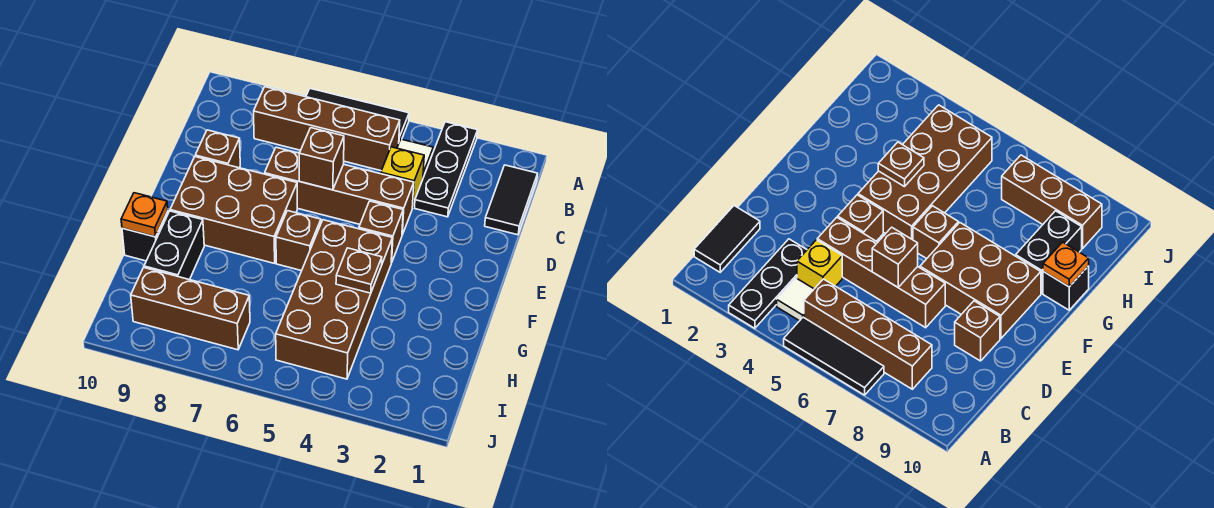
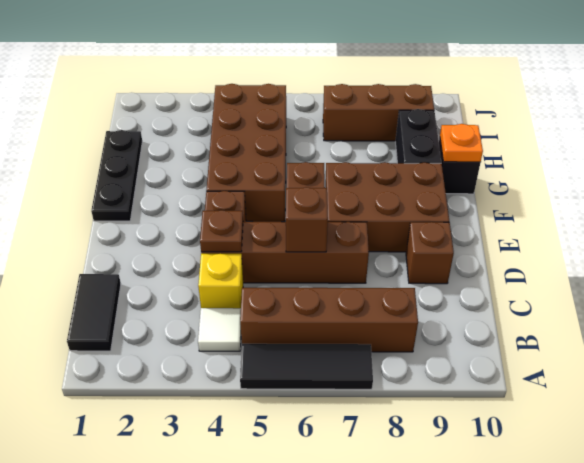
black 1x3 plate [415,122,478,217] -> black 1x3 plate moved to [91,130,142,221]
brown 1x1 plate [336,248,382,293] -> brown 1x1 plate moved to [200,210,243,252]

